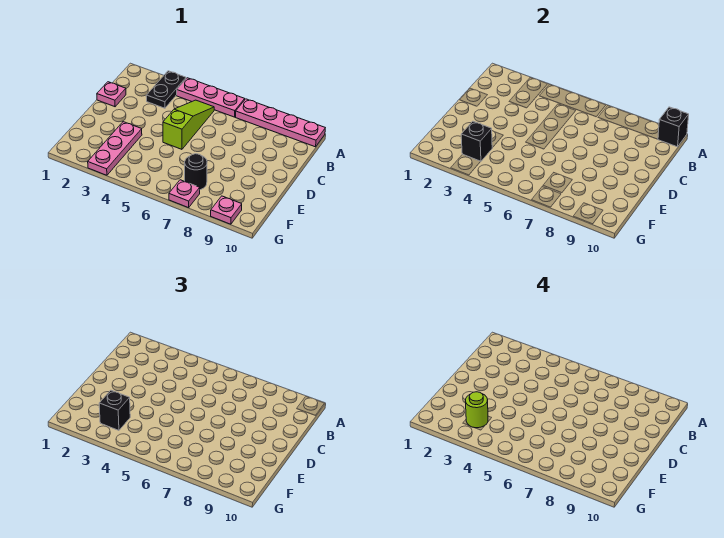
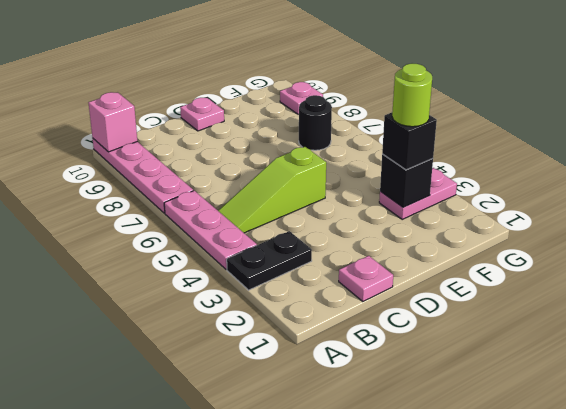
black 1x1 brick [658,107,689,147] -> pink 1x1 brick [89,92,137,152]
pink 1x3 plate [88,122,142,175] -> pink 1x2 plate [379,168,457,219]
pink 1x1 plate [169,180,200,208] -> pink 1x1 plate moved to [180,98,224,131]

